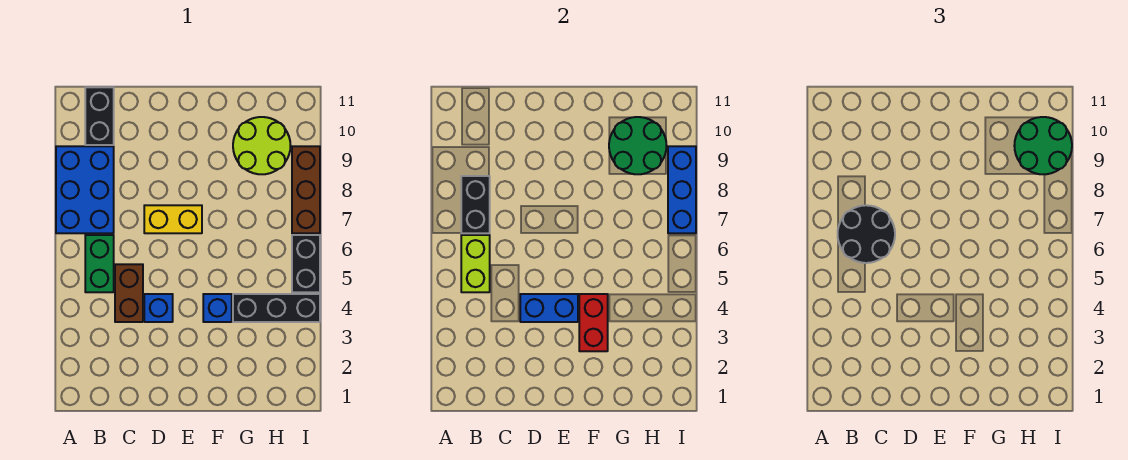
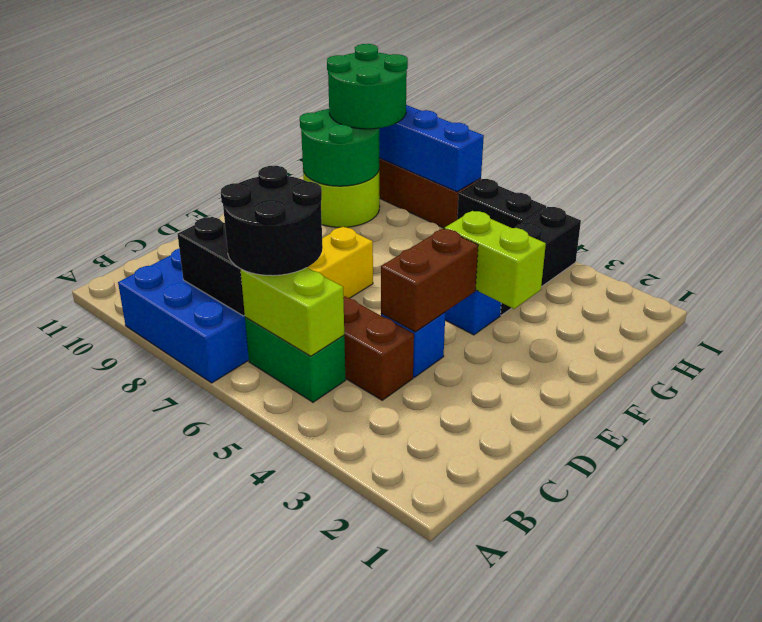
black 1x2 brick [85,87,114,145] -> none
blue 1x2 brick [520,294,578,322] -> brown 1x2 brick [381,229,478,332]
red 1x2 brick [579,294,608,351] -> lime 1x2 brick [444,211,546,309]

